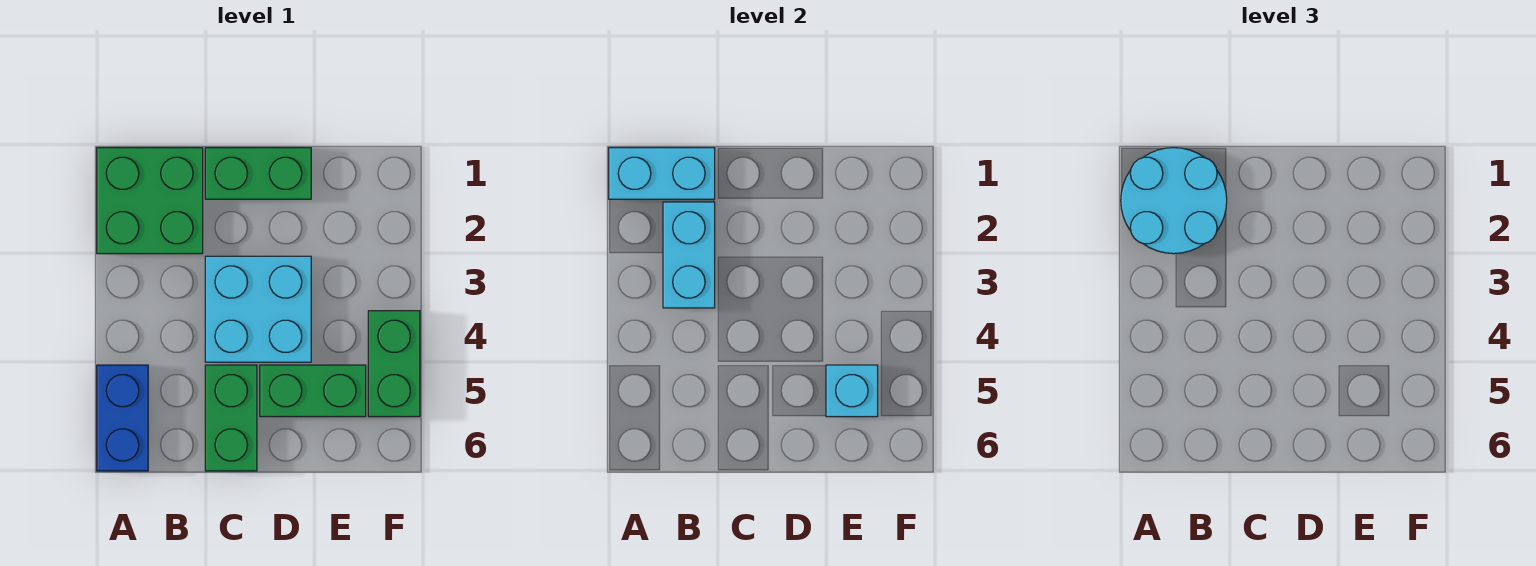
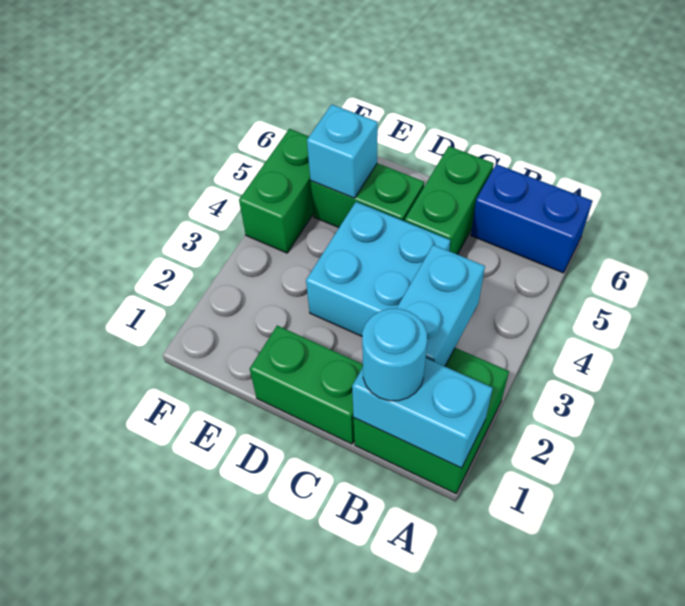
cyan 2x2 round brick [1121,148,1227,254] -> cyan 1x1 round brick [362,309,427,401]
blue 1x2 brick [97,365,148,471] -> blue 1x2 brick turned to [471,164,592,273]

